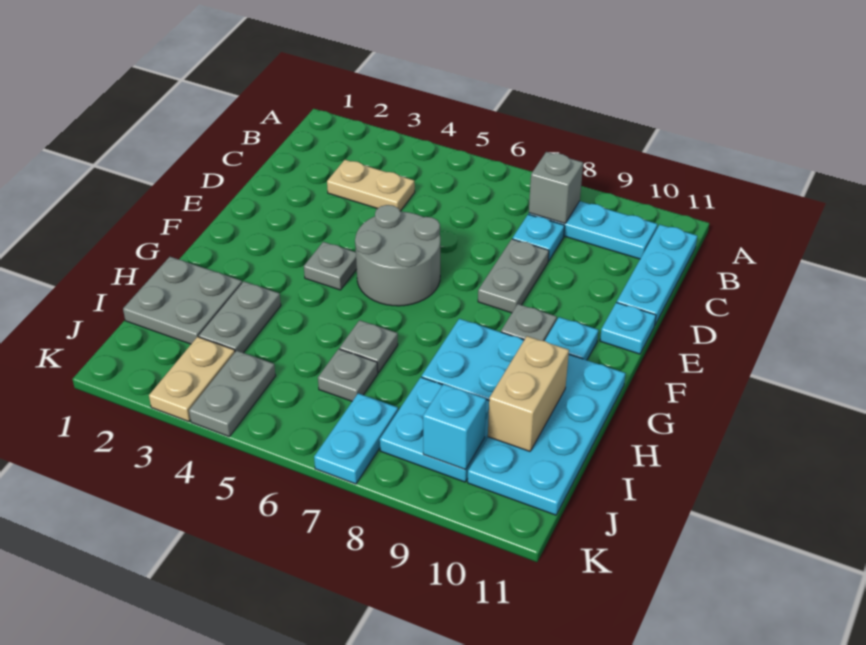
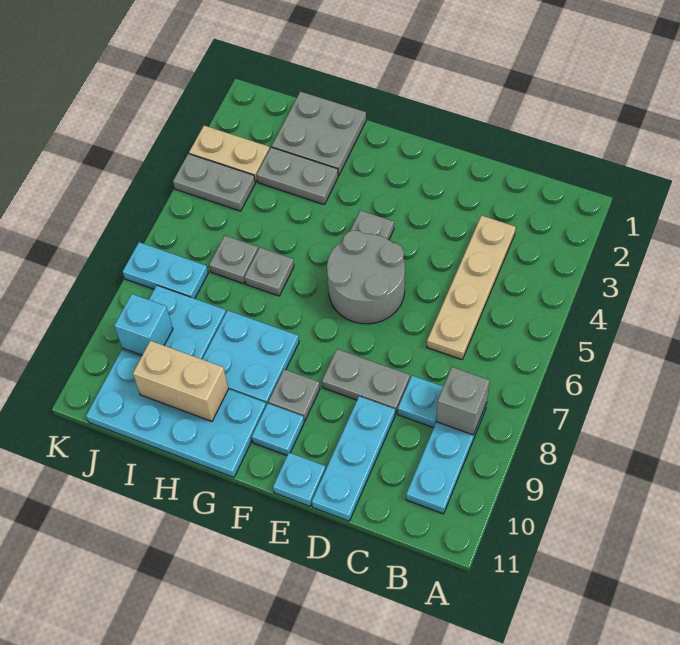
cyan 1x3 plate [617,225,697,325] -> cyan 1x3 plate turned to [312,396,395,521]
tan 1x2 plate [327,160,415,211] -> tan 1x4 plate [427,215,516,360]

